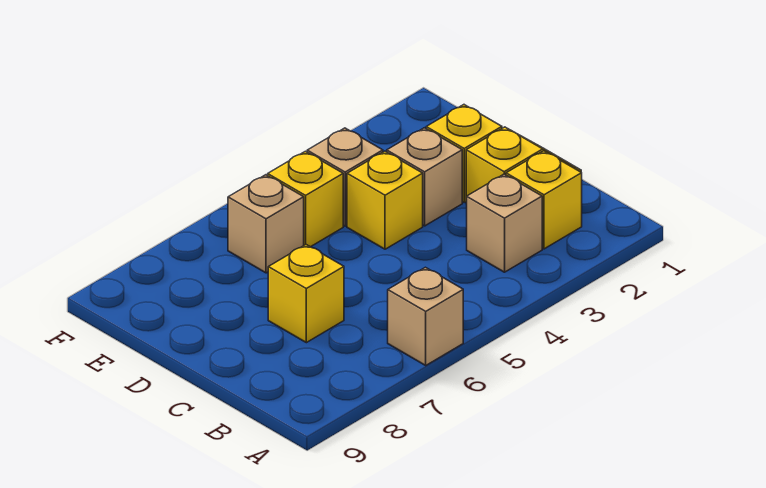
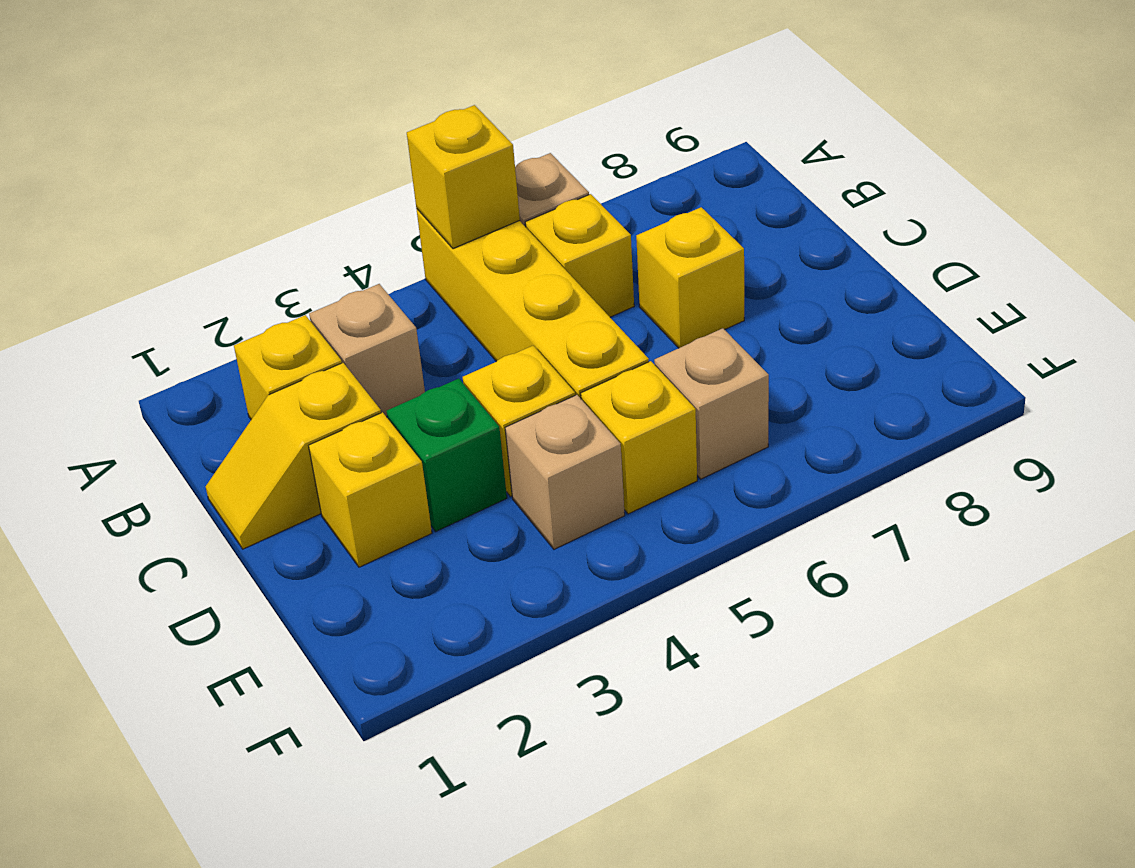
none -> yellow 1x4 brick [417,209,649,398]
none -> yellow 1x1 brick [407,105,520,249]
none -> yellow 1x1 brick [525,194,634,317]
tan 1x1 brick [387,128,462,226] -> green 1x1 brick [386,379,507,531]

